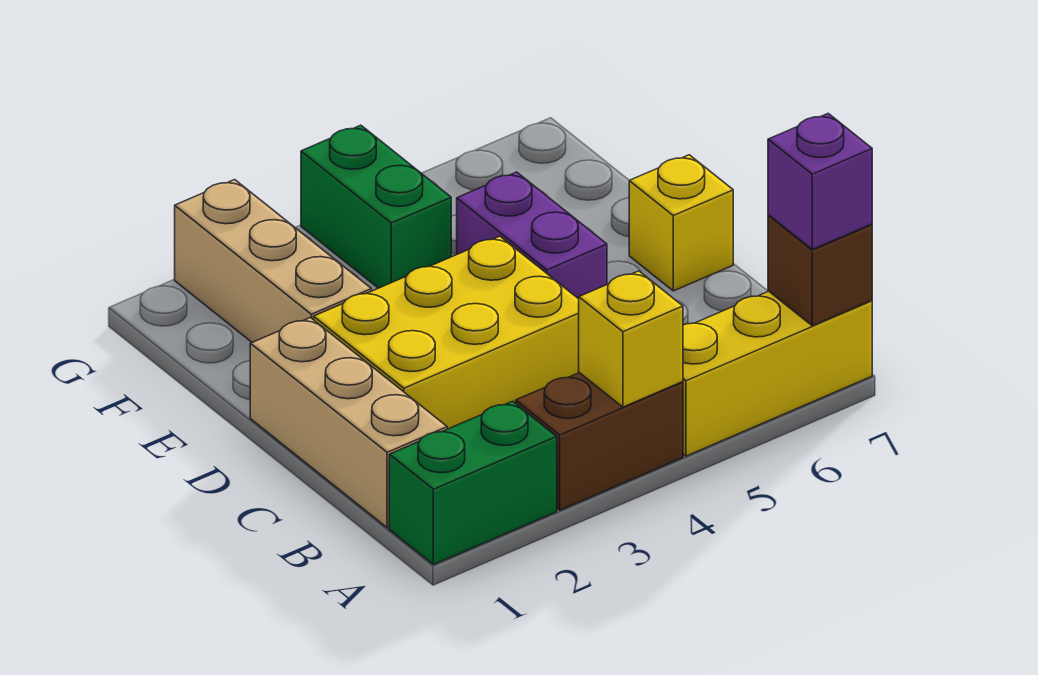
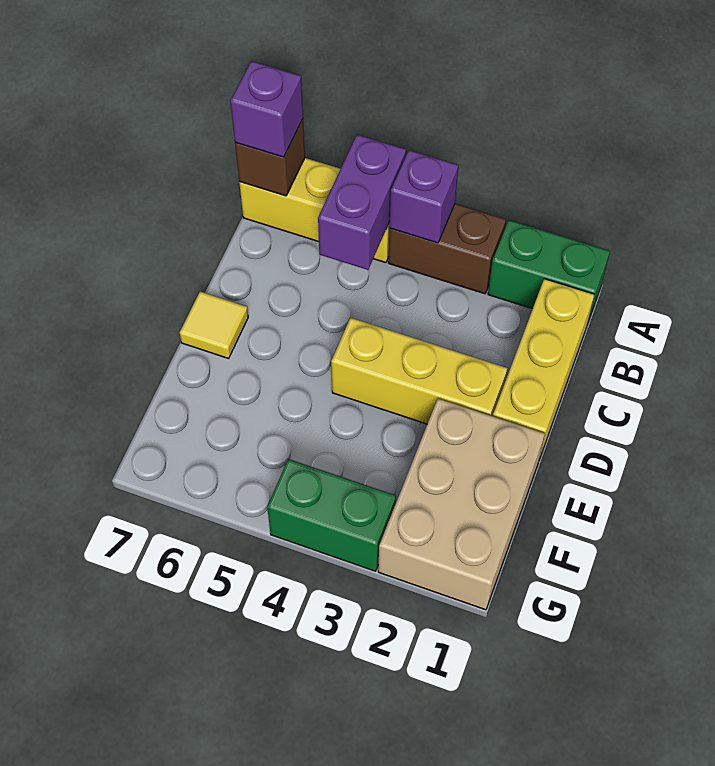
yellow 1x1 brick [579,271,683,407] -> purple 1x1 brick [390,150,458,243]
tan 1x3 brick [250,318,447,528] -> yellow 1x3 brick [493,279,595,459]
yellow 2x3 brick [314,236,579,429] -> yellow 1x3 brick [331,318,507,424]
purple 1x2 brick [457,172,607,299] -> purple 1x2 brick moved to [318,134,406,270]
yellow 1x1 brick [629,155,733,291] -> yellow 1x1 tile [180,291,248,359]
tan 1x3 brick [175,180,371,342] -> tan 2x3 brick [378,398,545,610]
green 1x2 brick [301,125,451,288] -> green 1x2 brick turned to [267,459,396,571]

